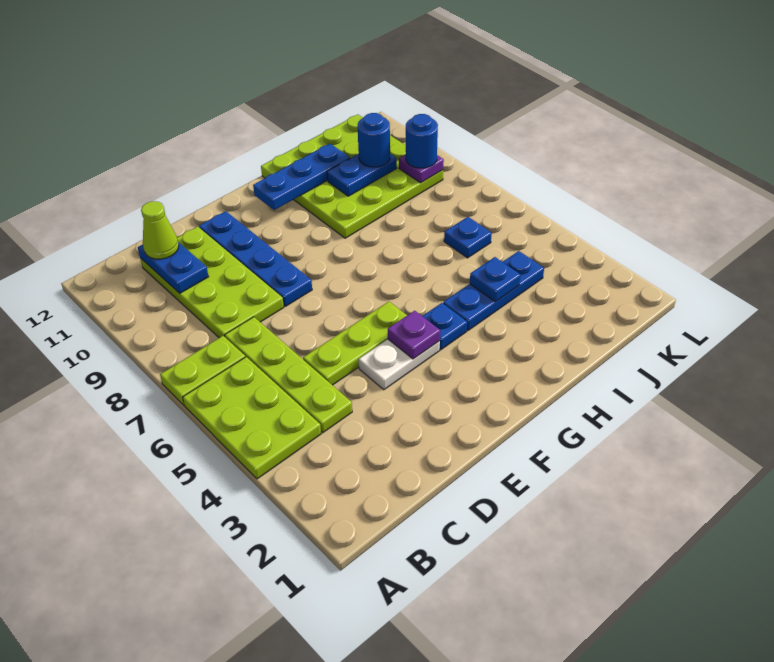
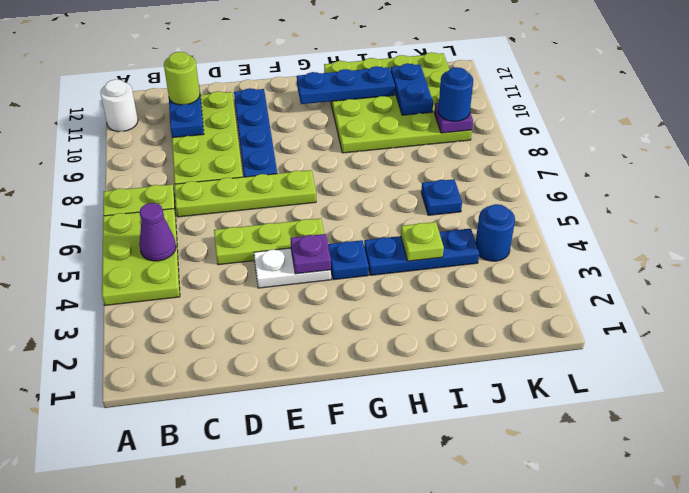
none -> white 1x1 round brick [100,79,138,132]
none -> purple 1x1 cone [139,203,176,261]
lime 1x4 plate [225,317,352,433] -> lime 1x4 plate turned to [175,170,316,217]
lime 1x1 cone [141,201,179,259] -> lime 1x1 round brick [164,52,200,105]
blue 1x1 plate [470,257,521,302] -> lime 1x1 plate [401,222,444,261]
blue 1x2 plate [327,154,397,196] -> blue 1x2 plate turned to [391,63,433,115]
blue 1x1 round brick [358,113,390,167] -> blue 1x1 round brick moved to [476,204,515,261]

